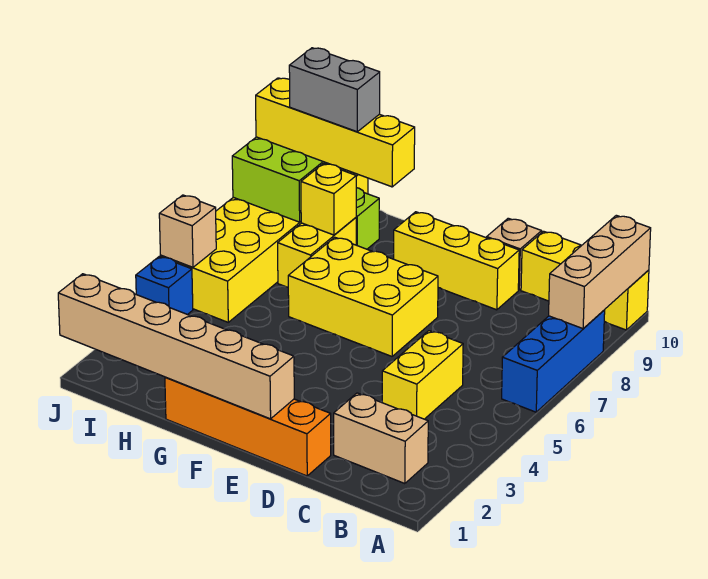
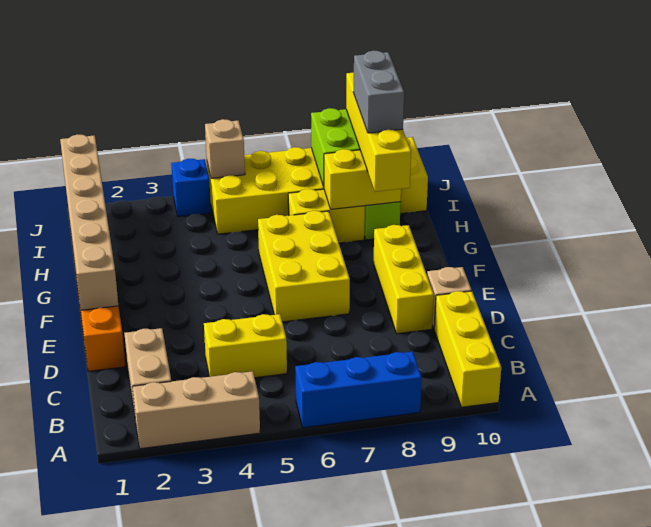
tan 1x3 brick [549,215,651,329] -> tan 1x3 brick moved to [132,371,260,449]
yellow 1x1 brick [301,164,356,235] -> yellow 1x2 brick [324,149,401,209]

